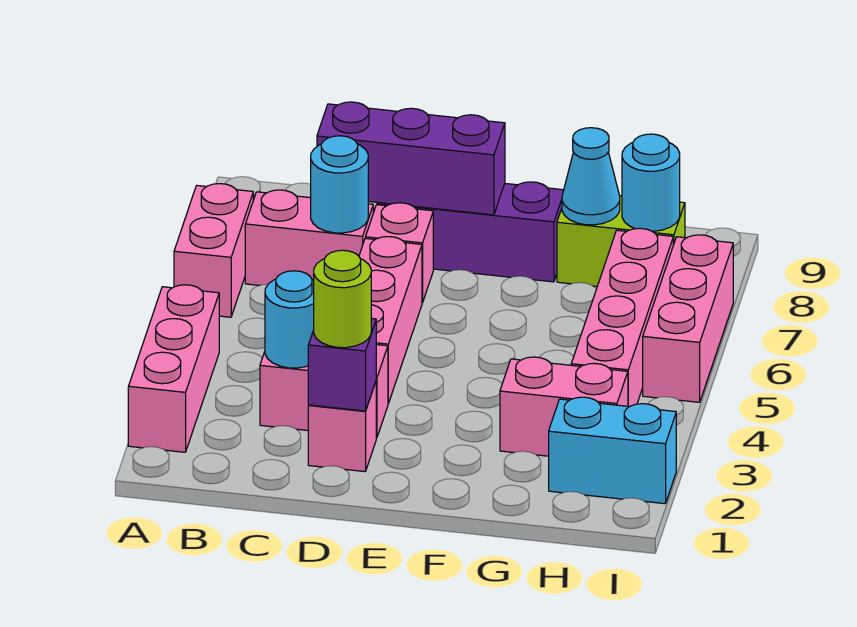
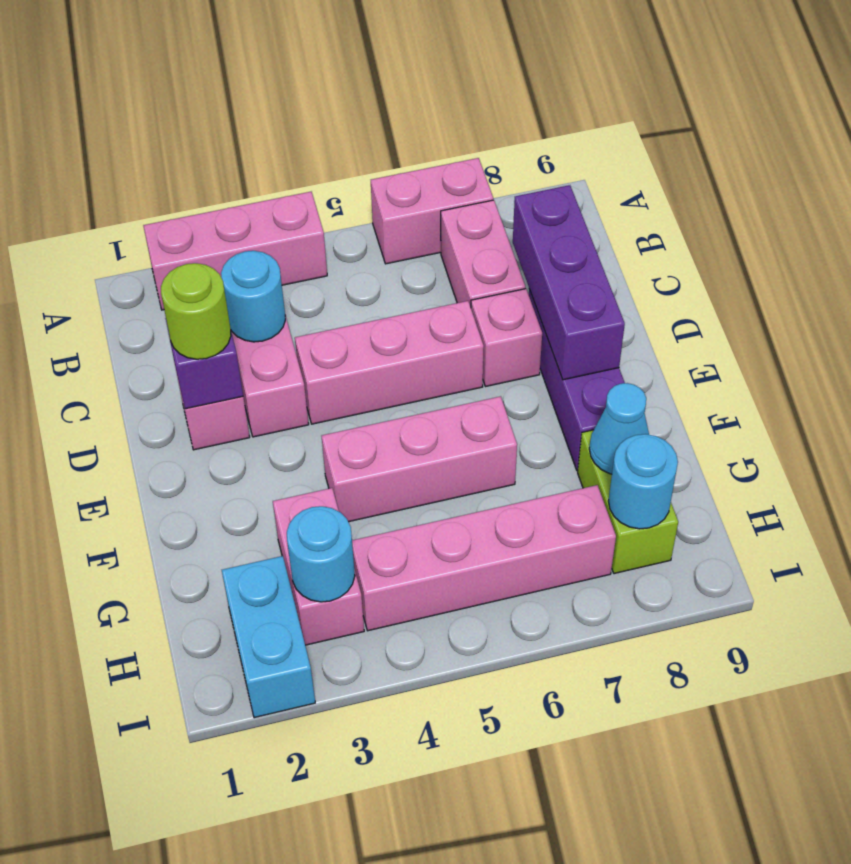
cyan 1x1 round brick [311,136,368,233] -> cyan 1x1 round brick moved to [287,506,355,602]
pink 1x3 brick [643,235,733,402] -> pink 1x3 brick moved to [322,396,517,522]

